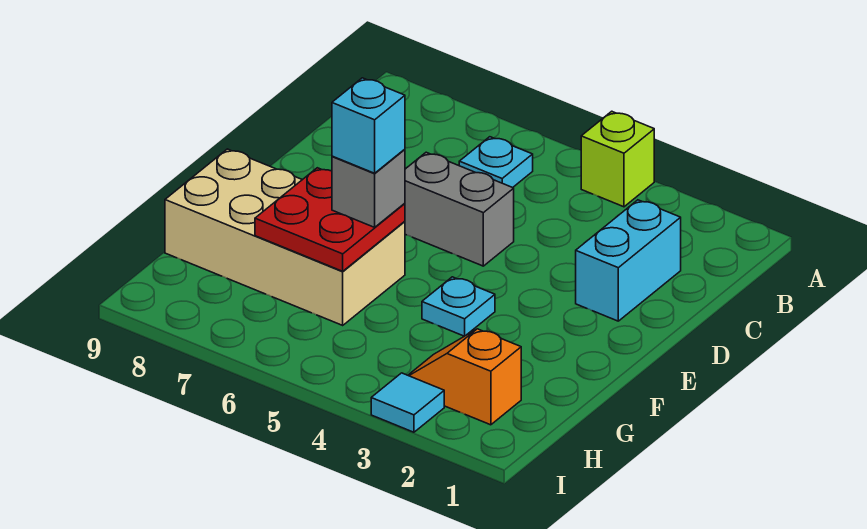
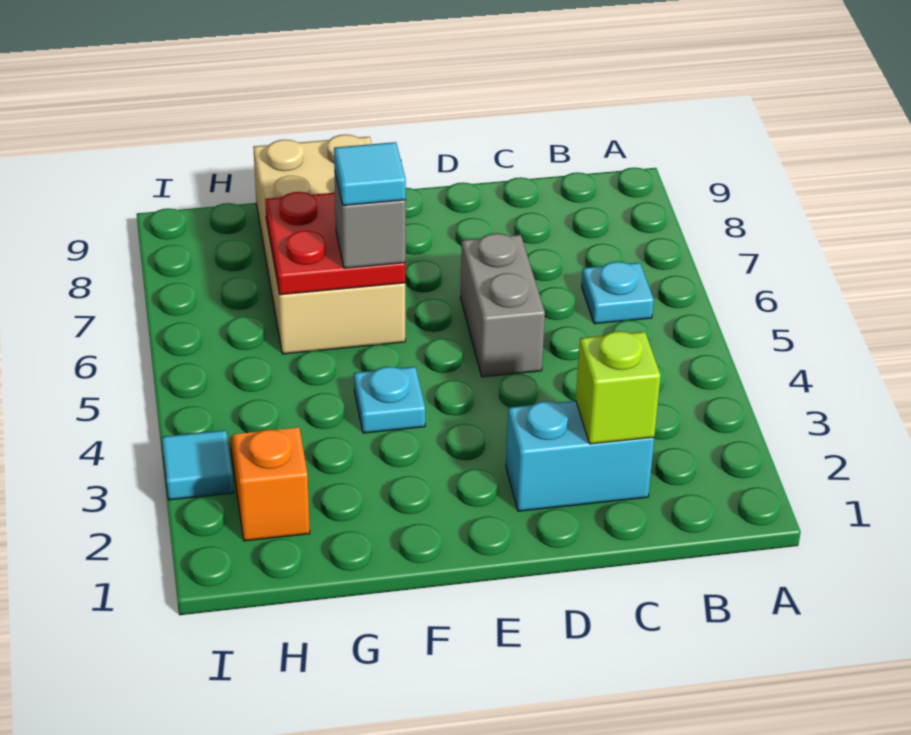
lime 1x1 brick [581,111,654,207] -> lime 1x1 brick moved to [576,331,661,444]
cyan 1x1 brick [332,78,405,173] -> cyan 1x1 tile [334,142,406,205]

